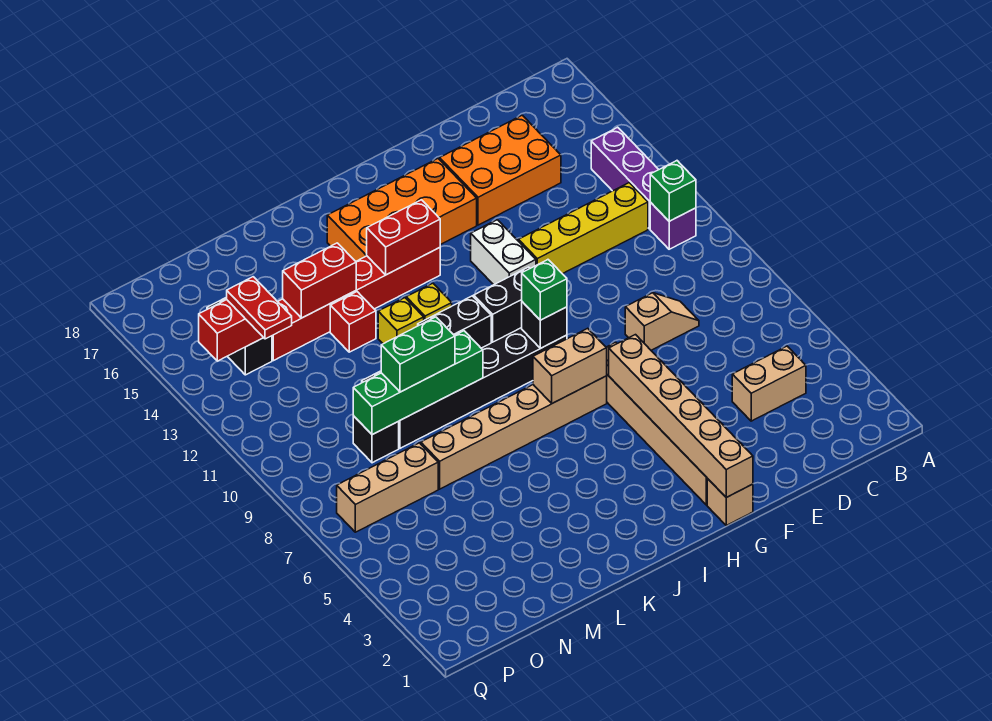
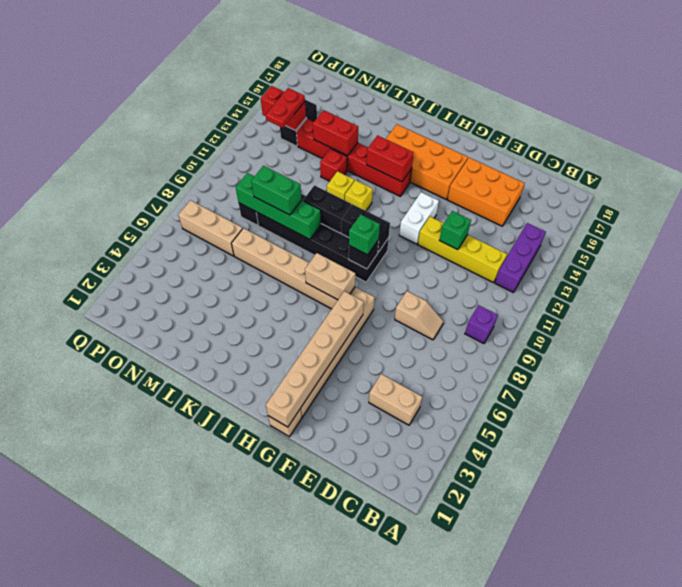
purple 1x1 brick [650,203,696,249] -> purple 1x1 brick moved to [465,305,498,344]
green 1x1 brick [650,161,696,221] -> green 1x1 brick moved to [439,211,471,250]

